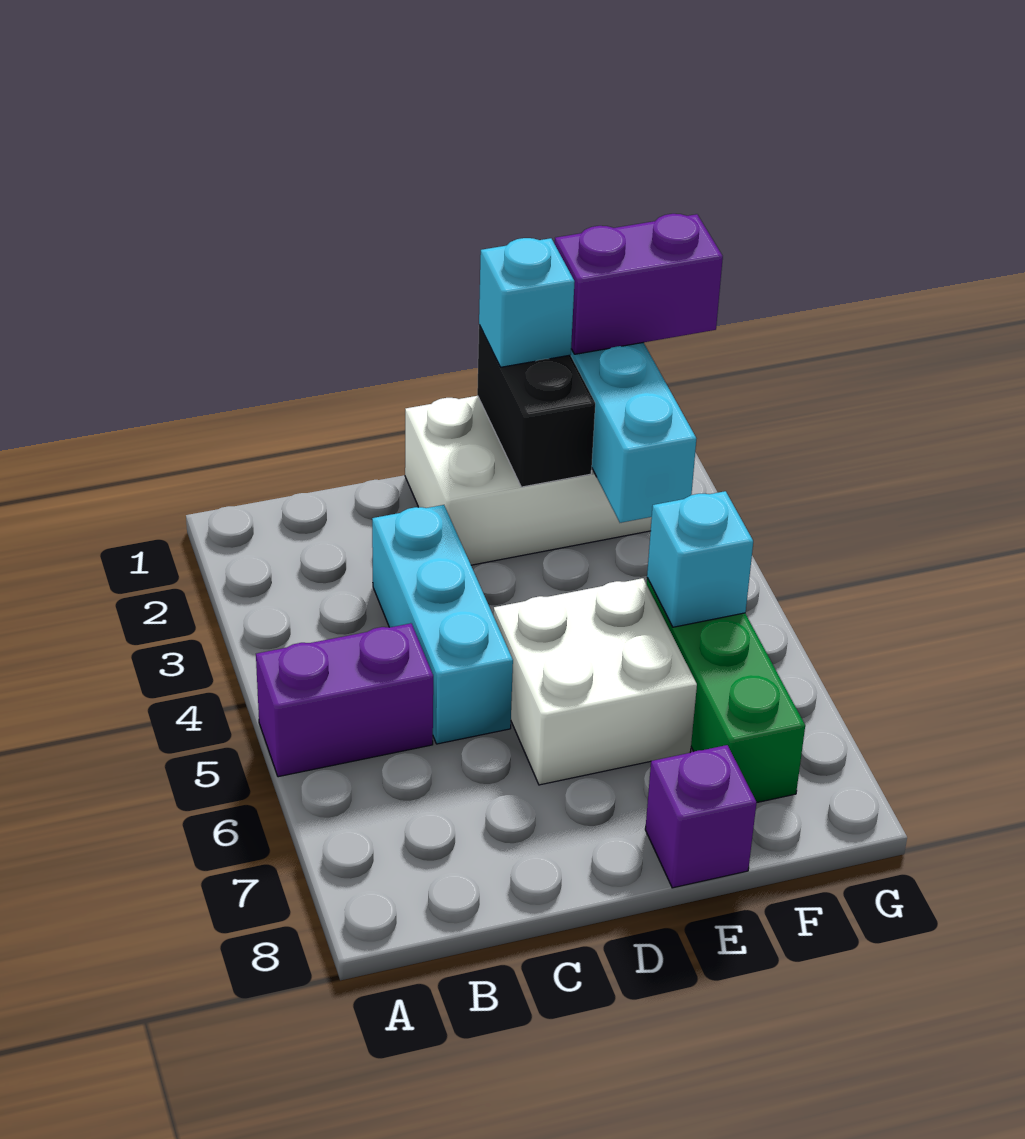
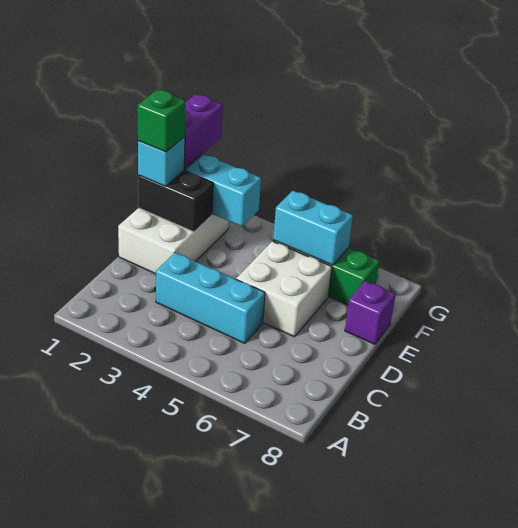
purple 1x2 brick [256,623,433,777] -> none
none -> green 1x1 brick [138,90,186,152]
cyan 1x1 brick [647,491,753,627] -> cyan 1x2 brick [273,191,353,265]

